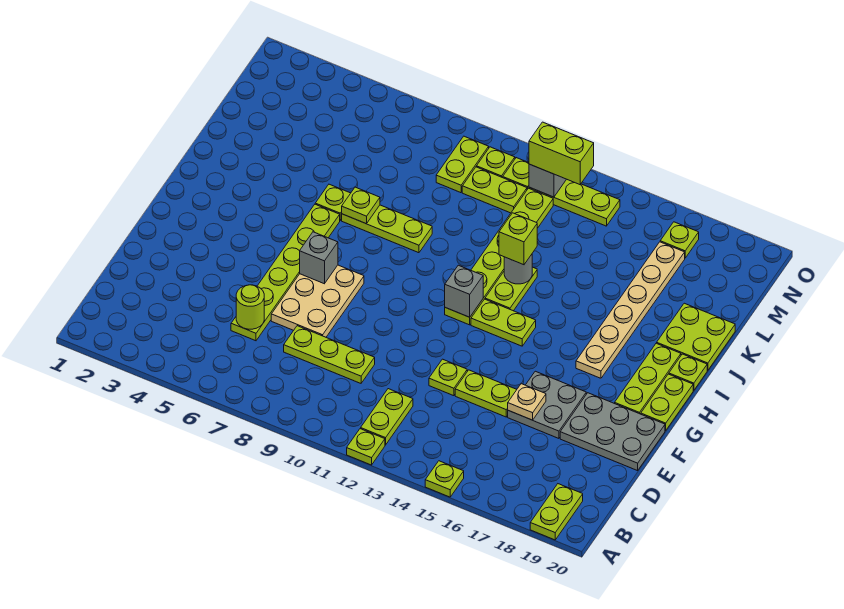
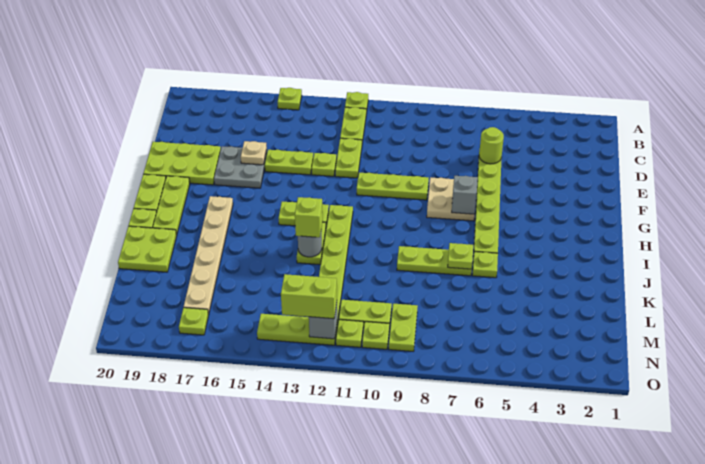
lime 1x2 plate [530,484,583,540] -> lime 1x2 plate moved to [335,138,362,178]
lime 1x3 plate [284,326,375,383] -> lime 1x3 plate moved to [357,173,429,200]
tan 2x3 plate [271,265,364,337] -> tan 2x2 plate [427,177,475,221]
grey 2x3 plate [560,393,665,471] -> lime 2x3 plate [143,142,221,185]
grey 1x1 brick [445,265,483,317] -> none

